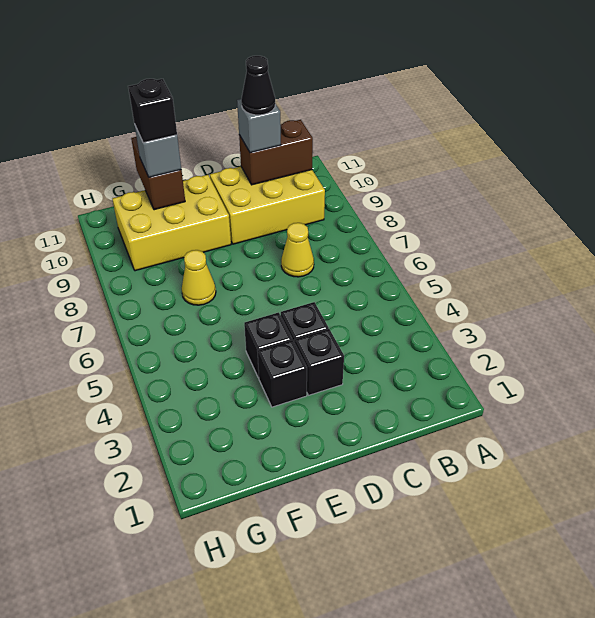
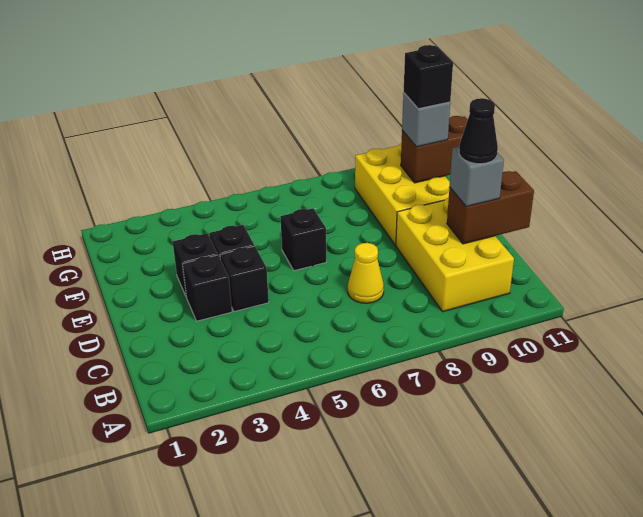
brown 1x2 brick [239,120,313,185] -> brown 1x2 brick turned to [447,171,534,244]
none -> black 1x1 brick [280,208,326,271]
yellow 1x1 cone [182,250,216,305] -> none

